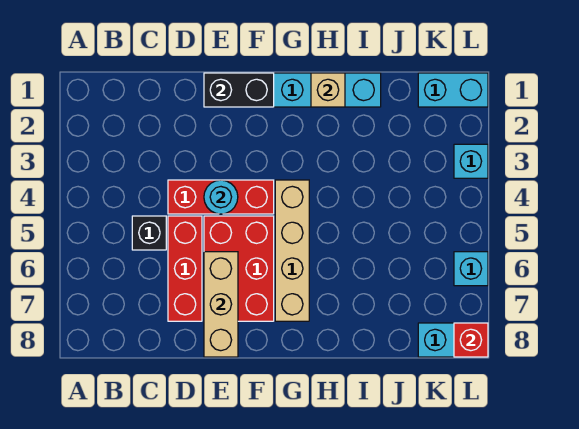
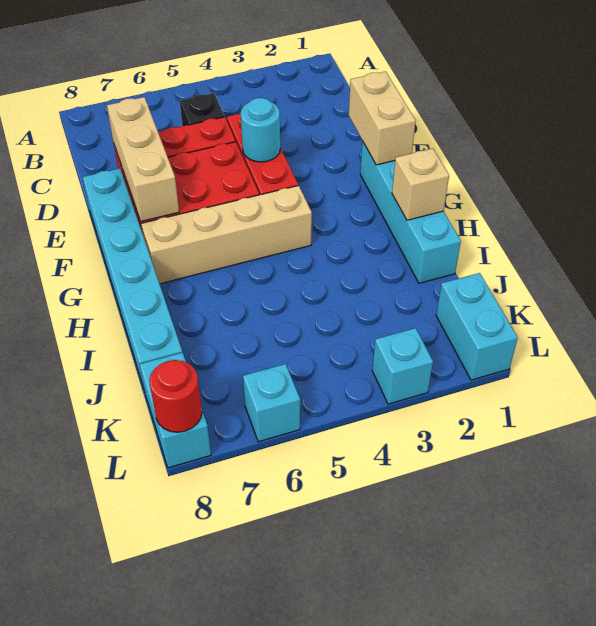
black 1x2 brick [204,73,274,107] -> tan 1x2 brick [349,71,416,165]
tan 1x3 brick [204,252,238,357] -> tan 1x3 brick turned to [107,97,179,222]
none -> cyan 1x6 brick [83,168,182,391]
red 1x1 brick [454,323,488,357] -> red 1x1 round brick [150,360,202,432]

